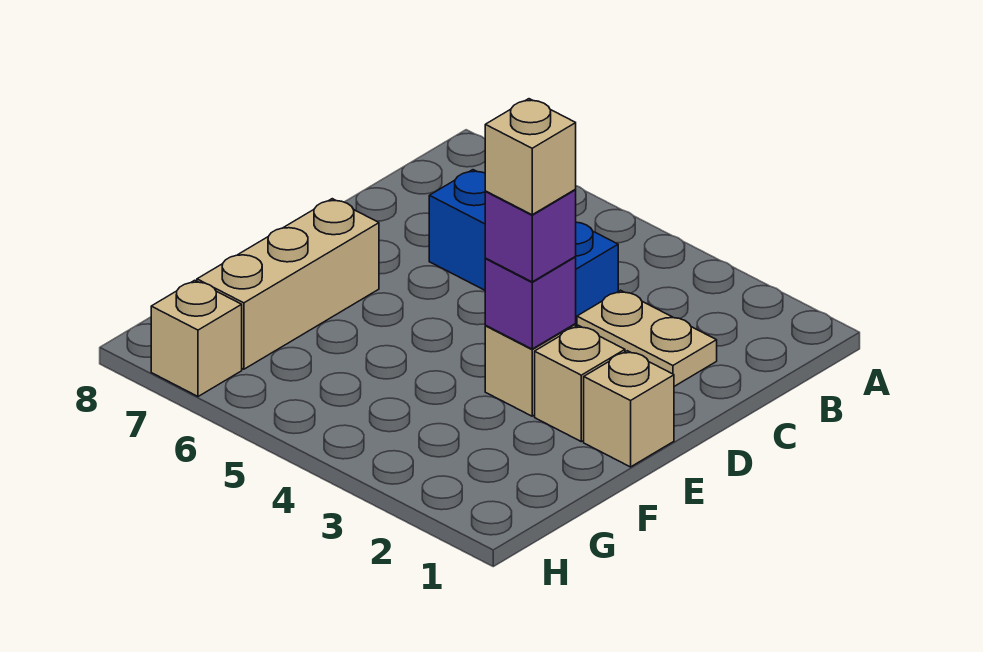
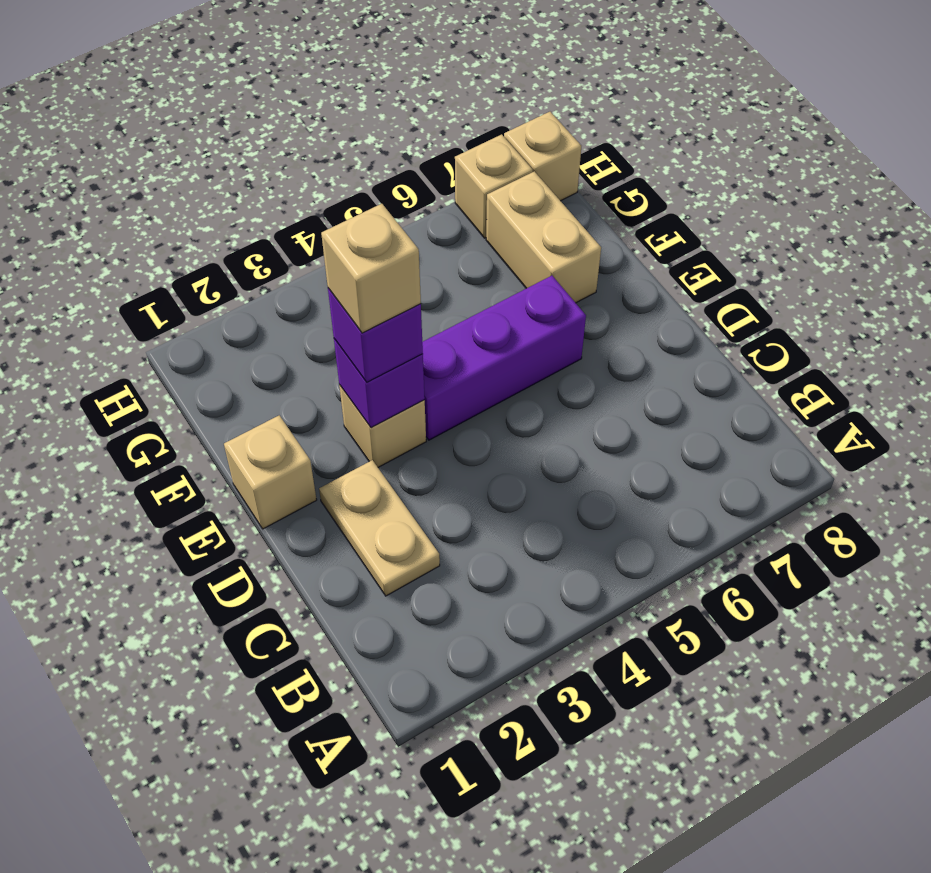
tan 1x2 plate [577,290,717,386] -> tan 1x2 plate turned to [319,460,440,596]
blue 1x3 brick [429,170,618,326] -> none
tan 1x1 brick [535,325,625,442] -> tan 1x1 brick moved to [504,112,581,201]
none -> purple 1x3 brick [422,276,586,440]
tan 1x3 brick [197,199,379,369] -> tan 1x2 brick [486,171,601,303]

